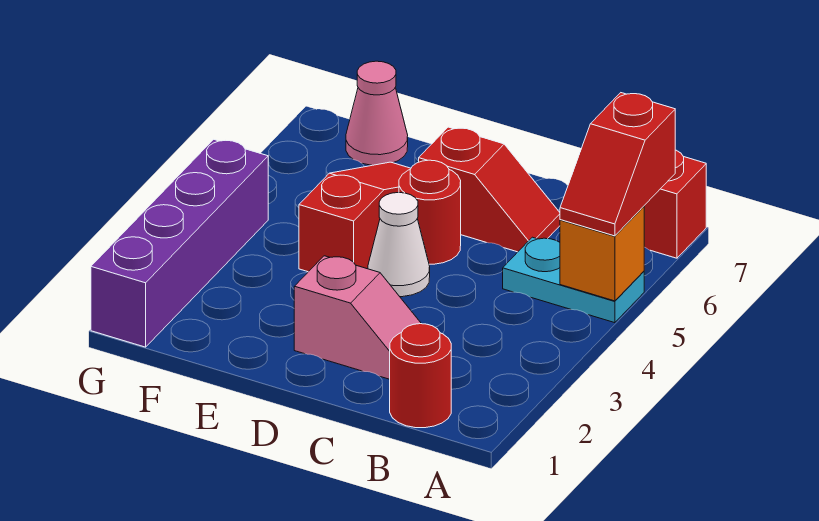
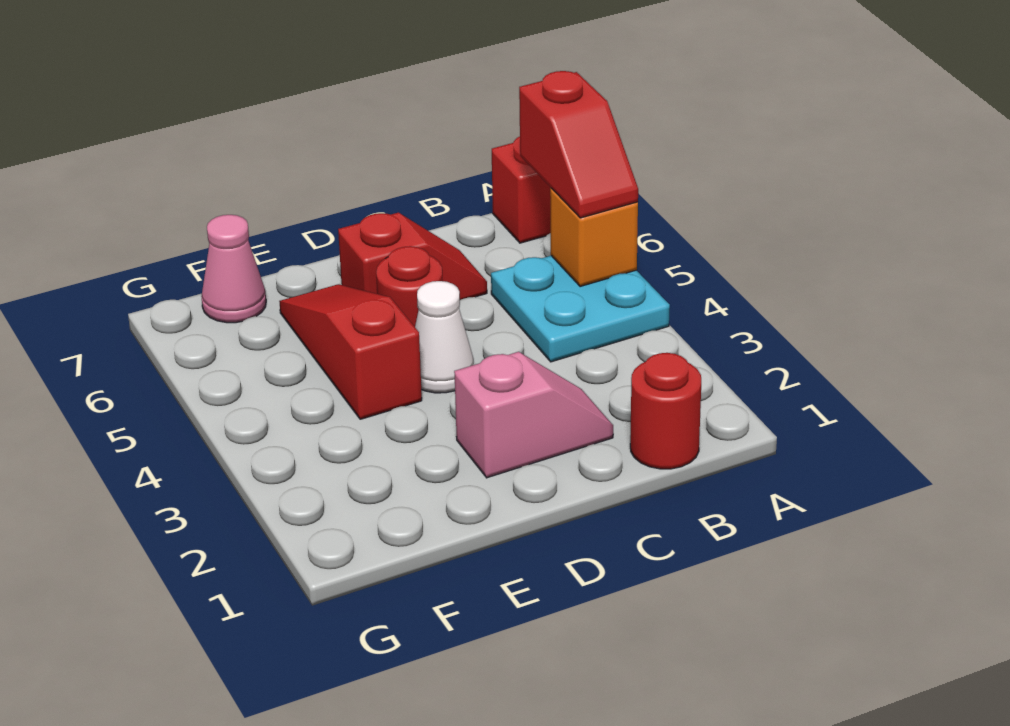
cyan 1x2 plate [503,237,644,323] -> cyan 2x2 plate [491,256,670,362]
purple 1x4 brick [91,139,268,347] -> none

